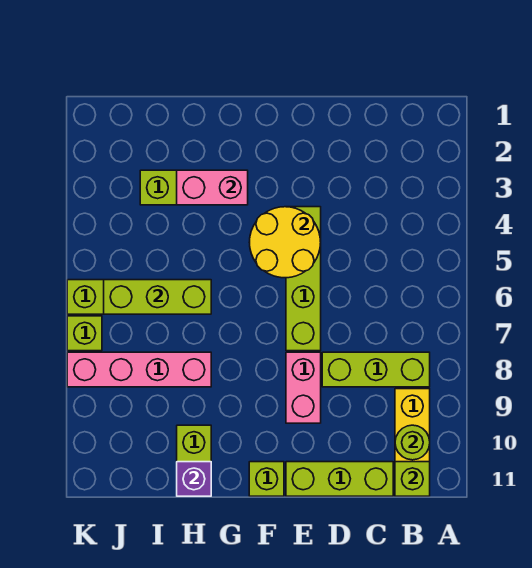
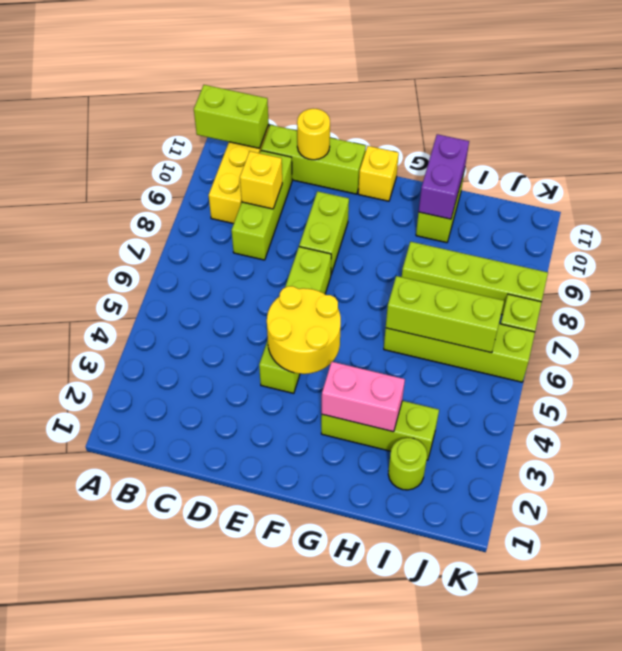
lime 1x3 brick [322,352,430,387] -> lime 1x3 brick turned to [232,151,292,260]
lime 1x1 round brick [395,425,430,460] -> lime 1x1 round brick moved to [388,438,427,490]
lime 1x1 brick [395,462,430,496] -> lime 1x2 brick [194,85,269,148]
none -> yellow 1x1 brick [240,151,282,209]
none -> yellow 1x1 round brick [297,109,330,160]
pink 1x2 brick [286,352,321,423] -> lime 1x2 brick [299,191,349,274]
lime 1x1 brick [249,462,284,496] -> yellow 1x1 brick [358,146,399,201]
pink 1x4 brick [67,352,211,387] -> lime 1x4 brick [402,242,548,315]
purple 1x1 brick [177,462,211,496] -> purple 1x2 brick [419,134,469,219]

